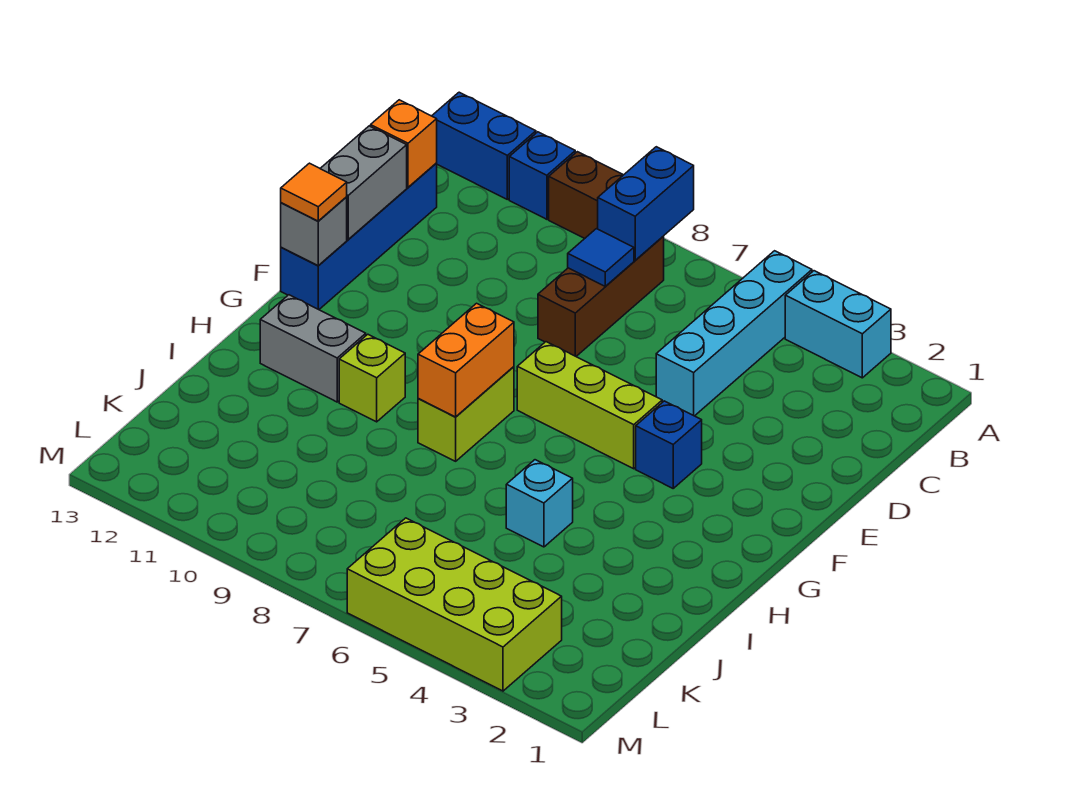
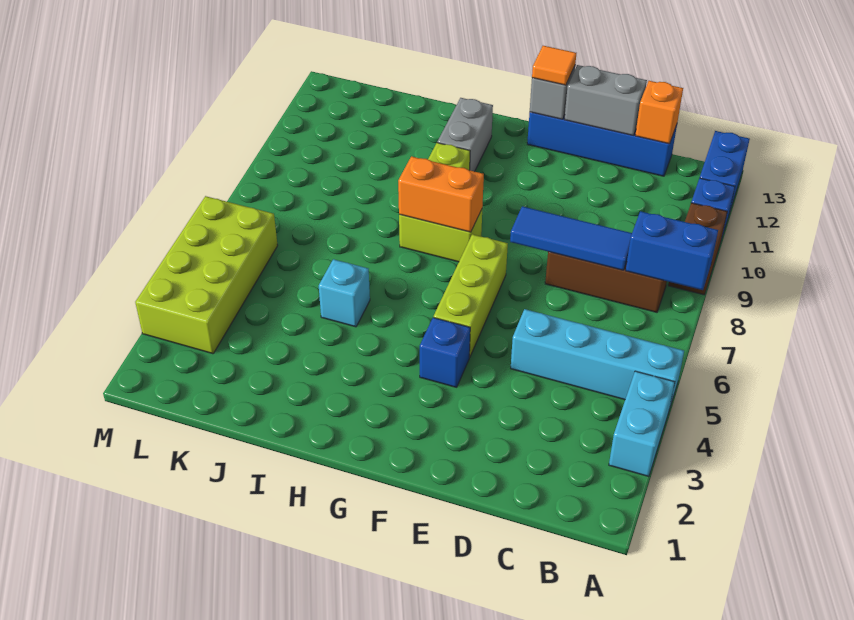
blue 1x1 tile [568,229,634,286] -> blue 1x3 tile [510,206,632,270]

